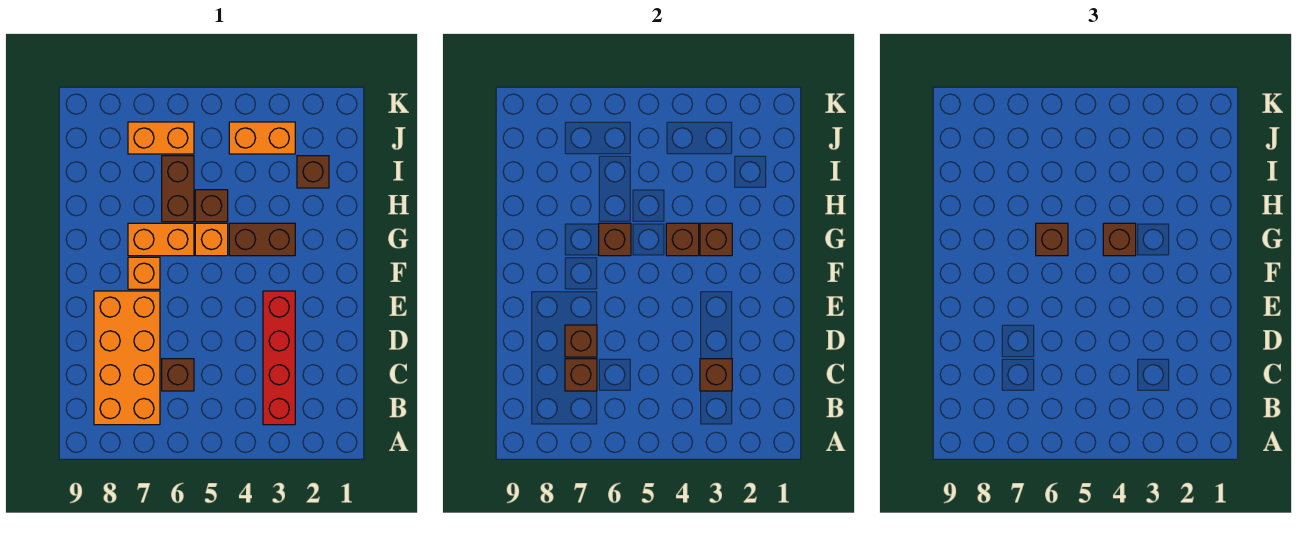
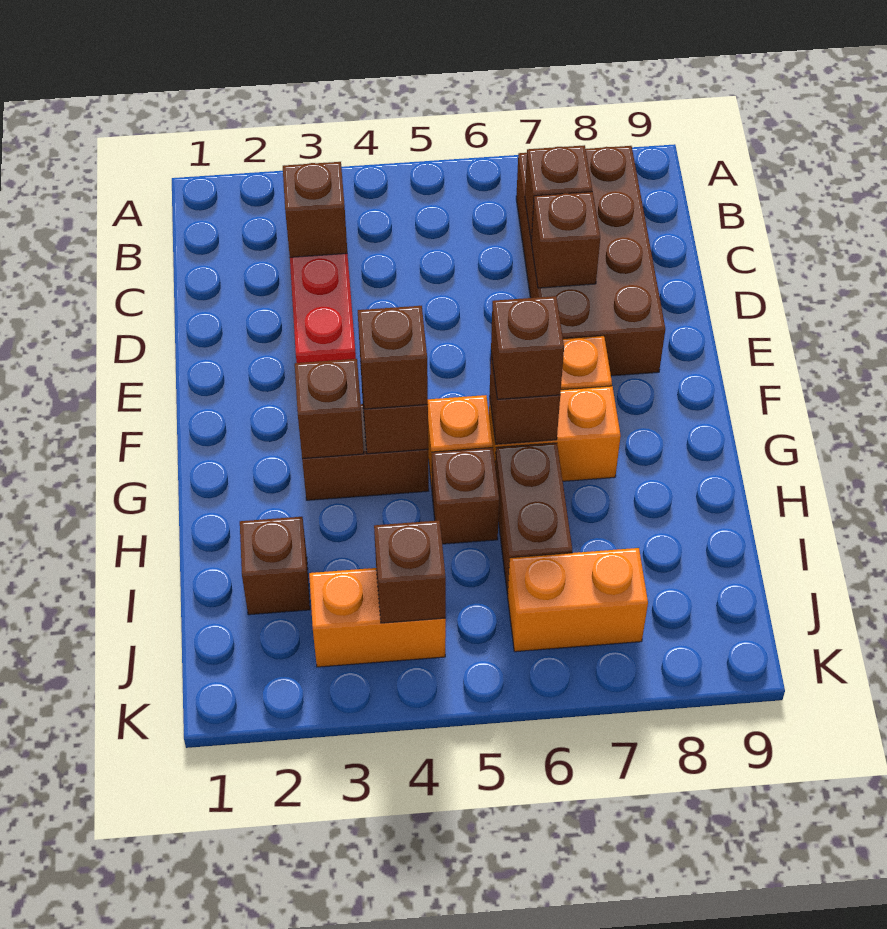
orange 2x4 brick [94,291,160,425] -> brown 2x4 brick [516,146,665,376]
brown 1x1 brick [162,359,194,391] -> brown 1x1 brick moved to [374,520,446,623]

